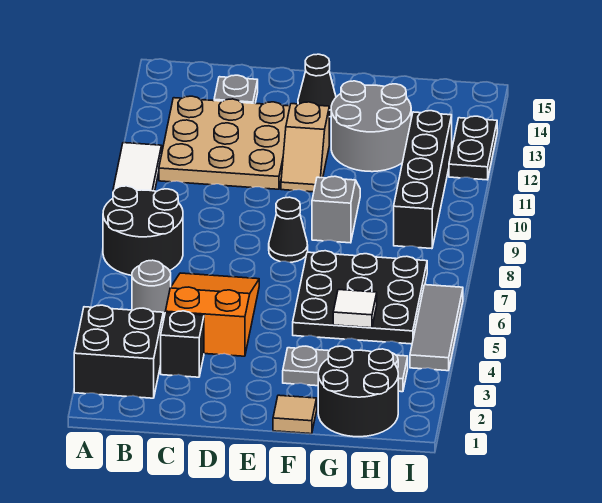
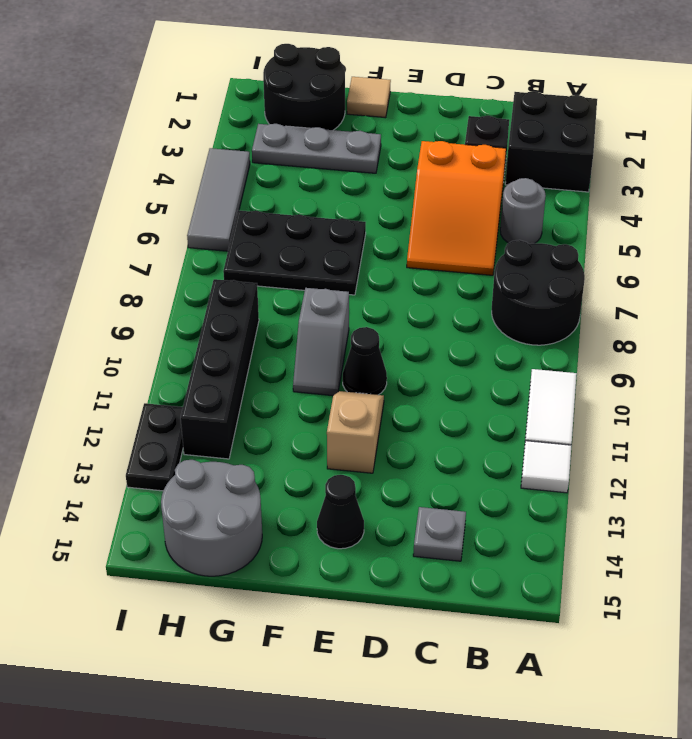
tan 3x3 plate [159,96,290,189] -> none
black 1x1 cone [269,197,308,262] -> black 1x1 cone moved to [343,327,387,395]
black 3x3 plate [293,251,427,344] -> black 2x3 plate [223,210,366,295]
grey 2x2 round brick [331,81,411,172] -> grey 2x2 round brick moved to [161,460,262,576]
white 1x1 tile [333,290,377,328] -> white 1x1 tile moved to [521,441,572,493]

